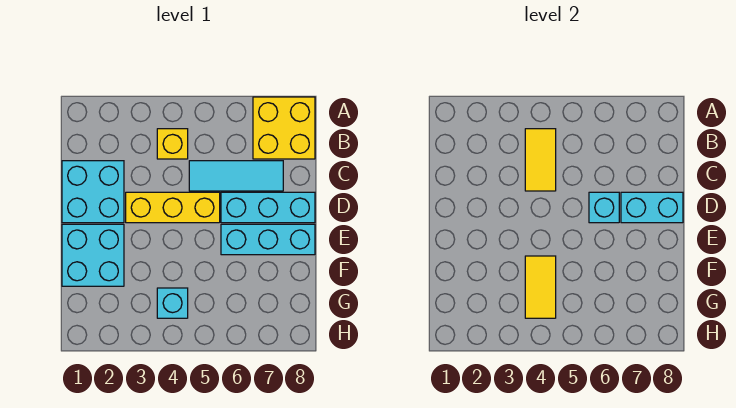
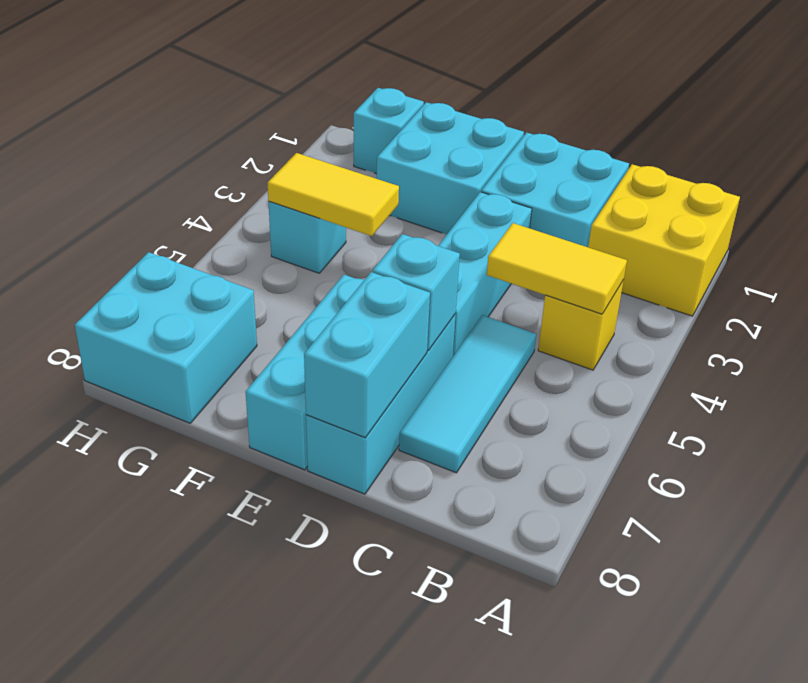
yellow 2x2 brick [253,97,315,159] -> yellow 2x2 brick moved to [588,164,740,316]
yellow 1x3 brick [126,192,220,223] -> cyan 1x3 brick [438,192,532,356]
none -> cyan 1x1 brick [354,88,424,174]
none -> cyan 2x2 brick [75,252,257,423]

